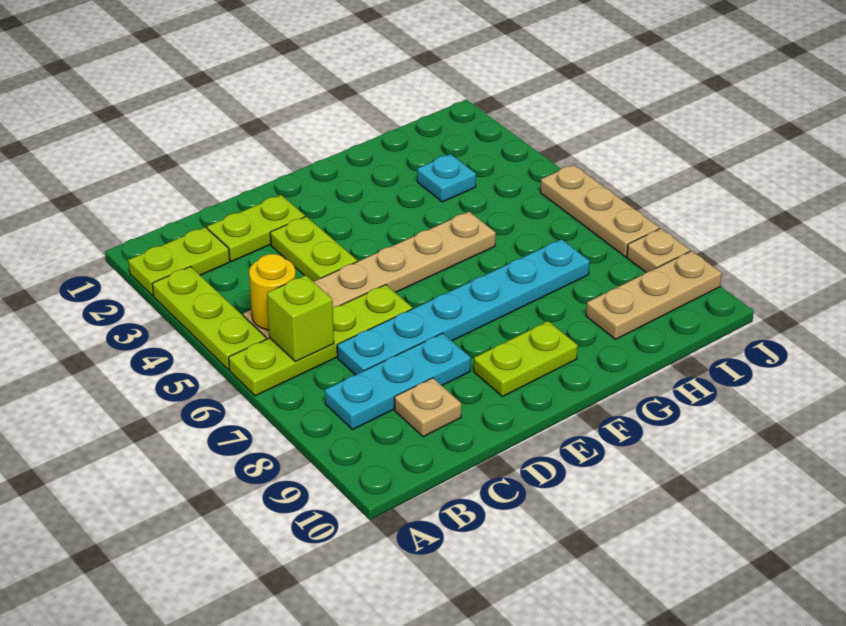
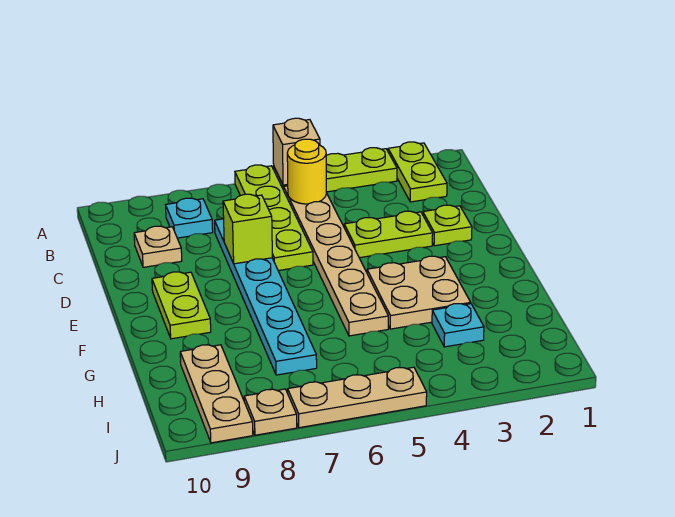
none -> tan 1x1 brick [273,118,320,185]
lime 1x1 brick [267,275,334,362] -> lime 1x1 brick moved to [223,194,272,264]
cyan 1x3 plate [325,333,471,429] -> cyan 1x1 plate [166,198,213,238]
lime 1x2 plate [207,195,305,261] -> lime 1x1 plate [423,205,472,246]
none -> tan 2x2 plate [367,256,471,329]

